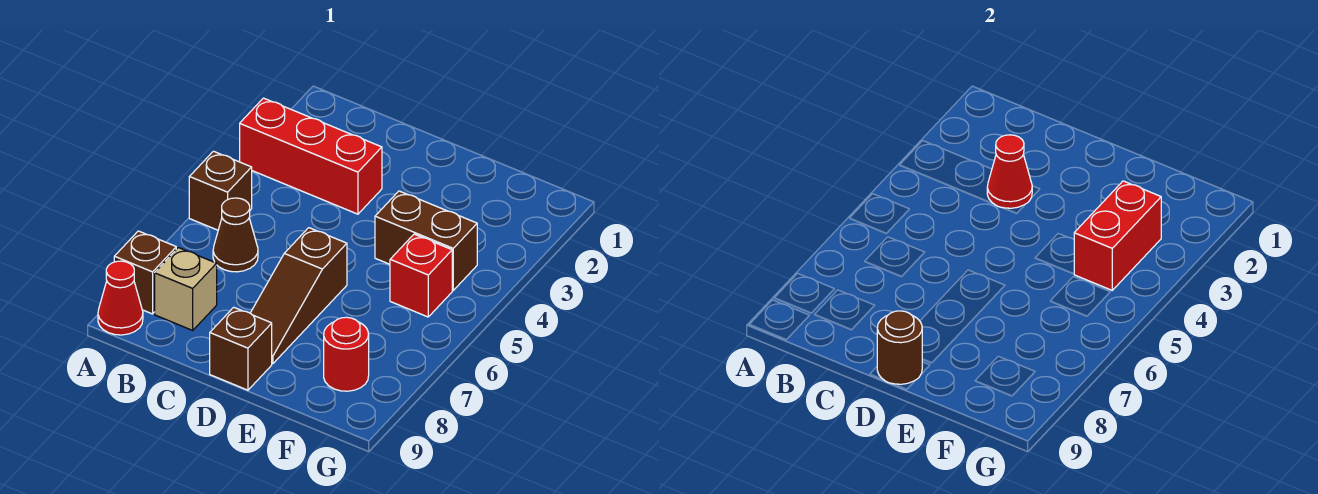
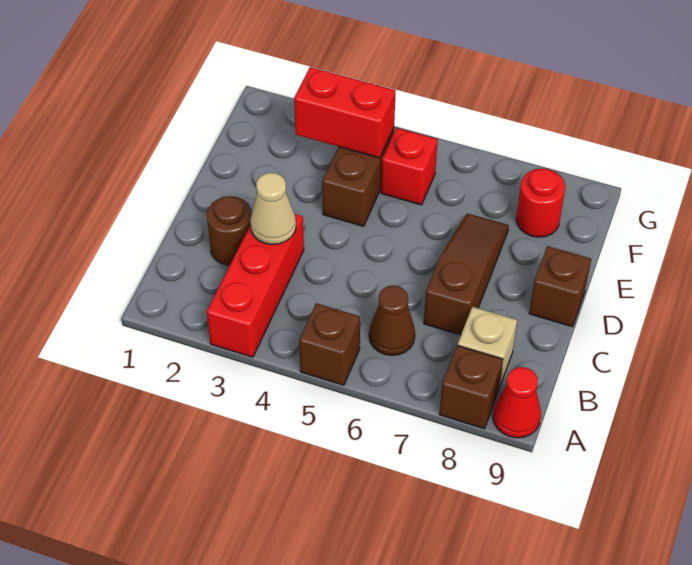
red 1x1 cone [987,135,1032,208] -> tan 1x1 cone [250,173,296,245]
brown 1x3 slope [251,228,347,364] -> brown 1x3 slope turned to [424,213,509,335]
brown 1x1 round brick [877,311,922,384] -> brown 1x1 round brick moved to [207,196,252,265]

